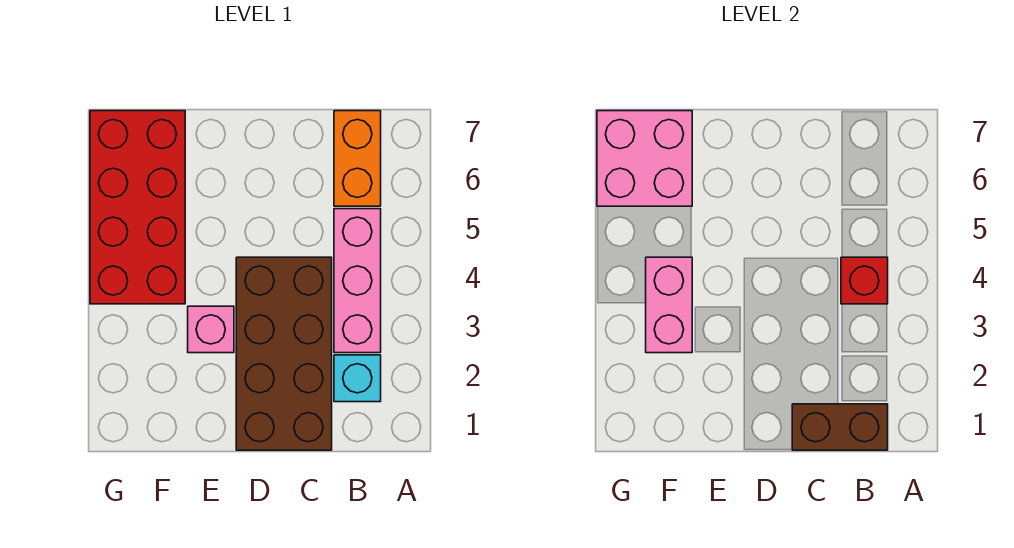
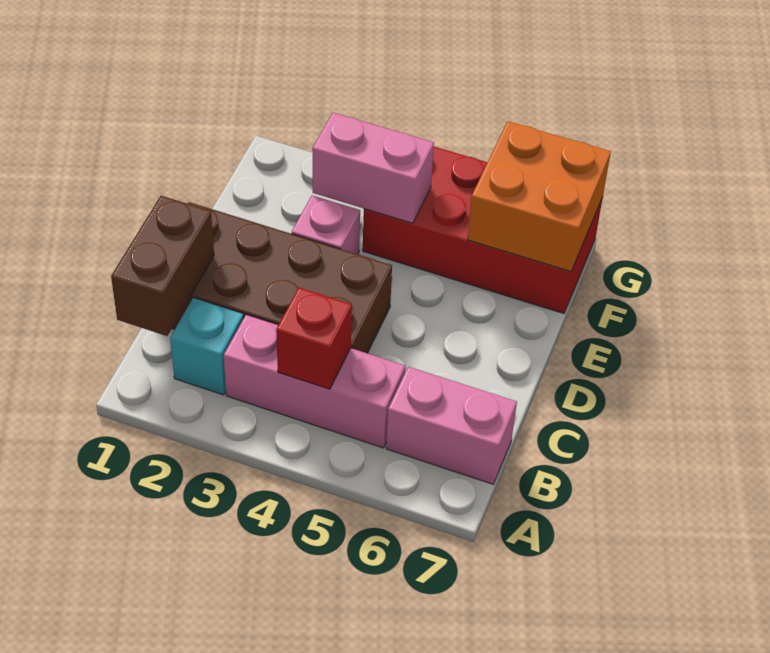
orange 1x2 brick [334,111,381,206] -> pink 1x2 brick [386,367,517,484]
pink 2x2 brick [597,111,692,206] -> orange 2x2 brick [468,121,611,271]

